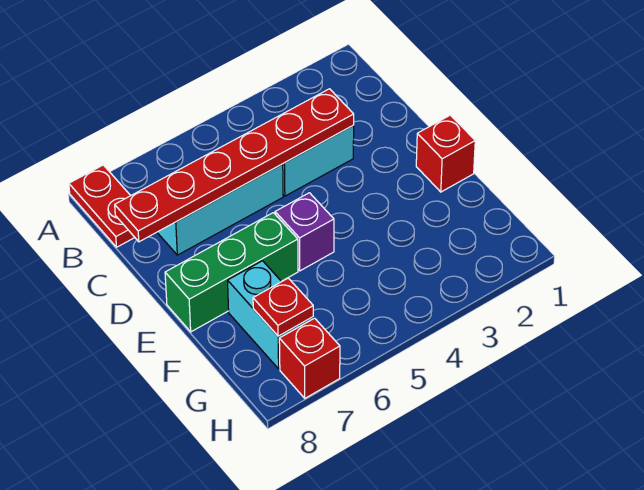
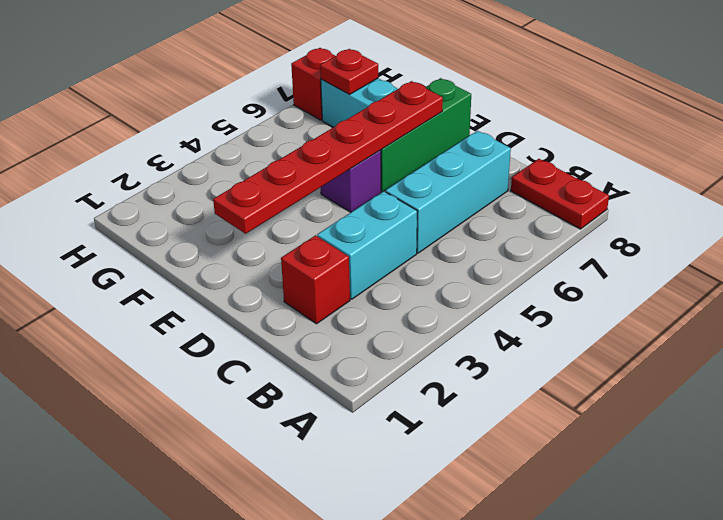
red 1x6 plate [115,89,354,242] -> red 1x6 plate moved to [213,81,443,234]
red 1x1 brick [416,115,475,192] -> red 1x1 brick moved to [281,236,350,324]

